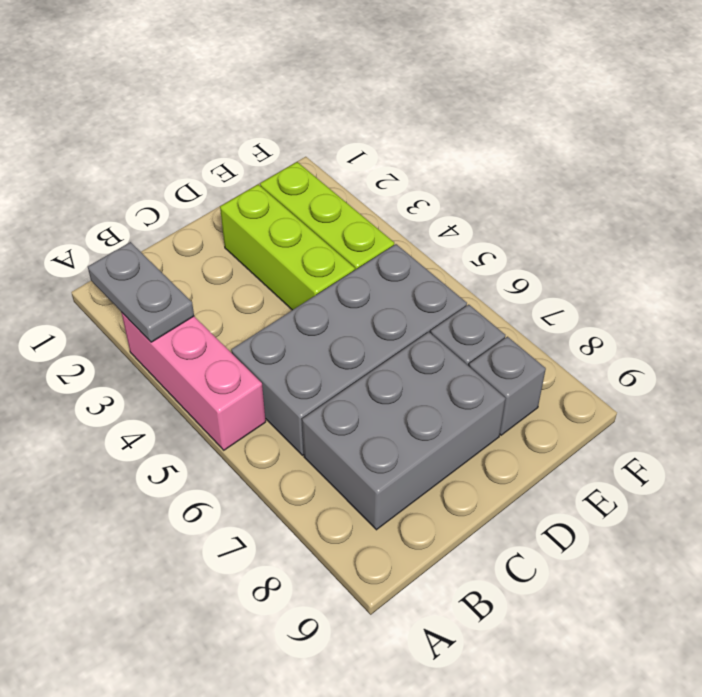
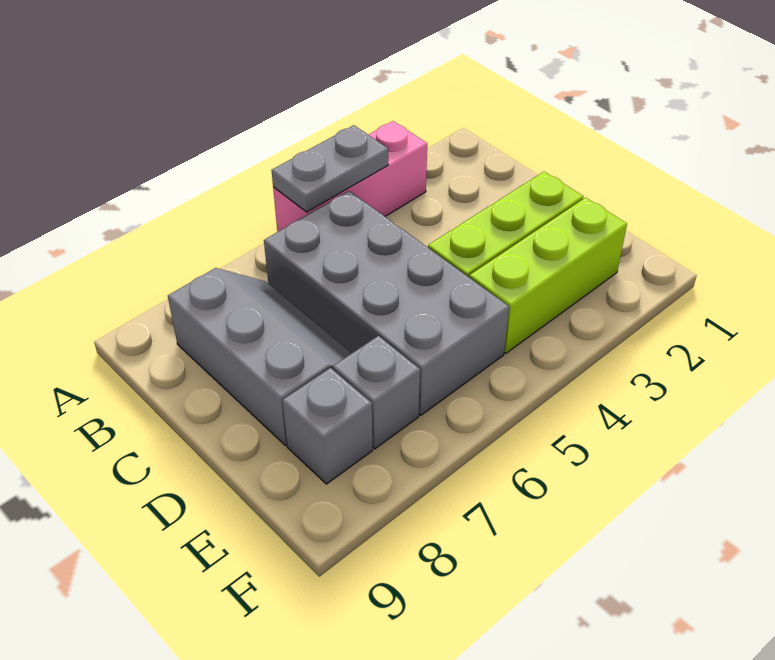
grey 1x2 plate [88,242,194,342] -> grey 1x2 plate moved to [271,125,388,212]
grey 2x3 brick [302,332,506,530] -> grey 2x3 slope [168,268,352,446]

